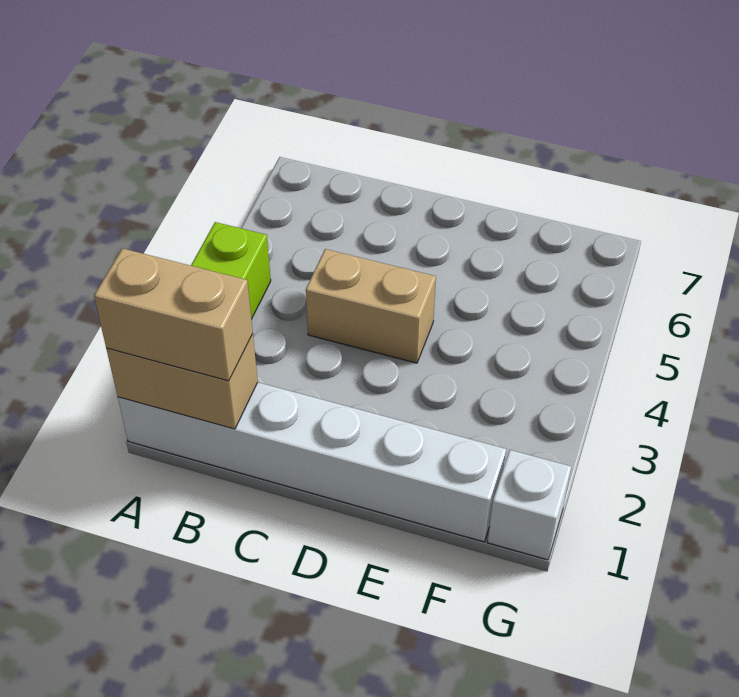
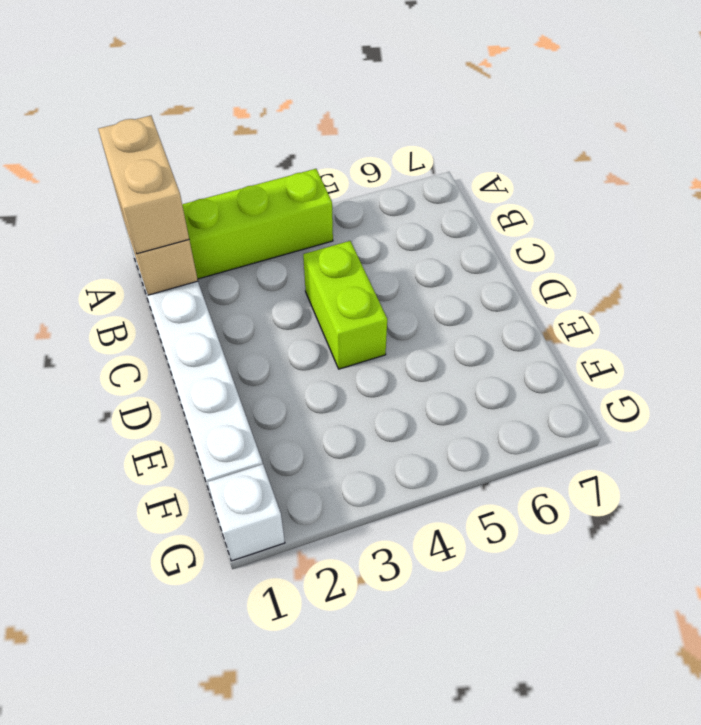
tan 1x2 brick [306,249,436,363] -> lime 1x2 brick [303,241,387,369]

